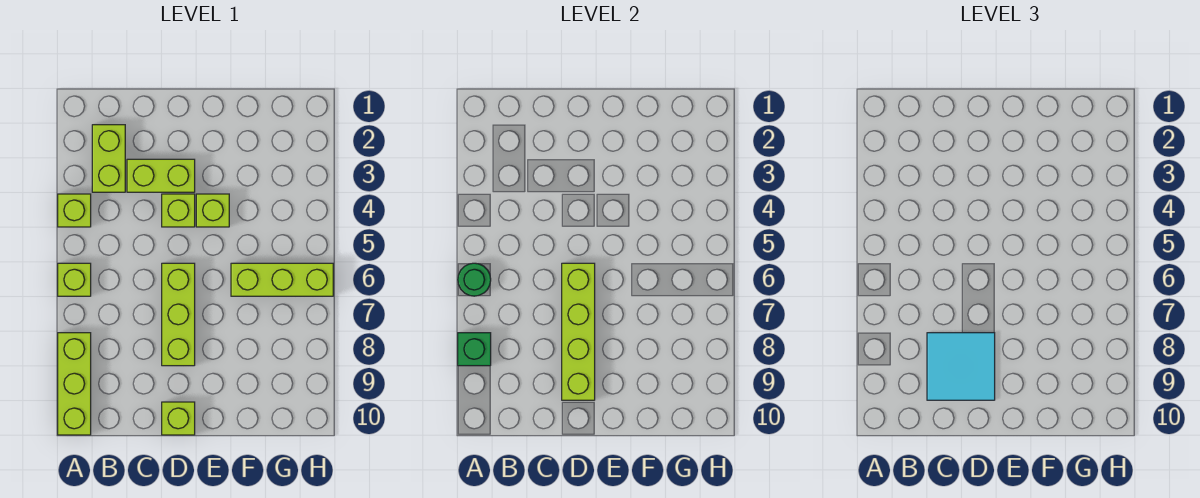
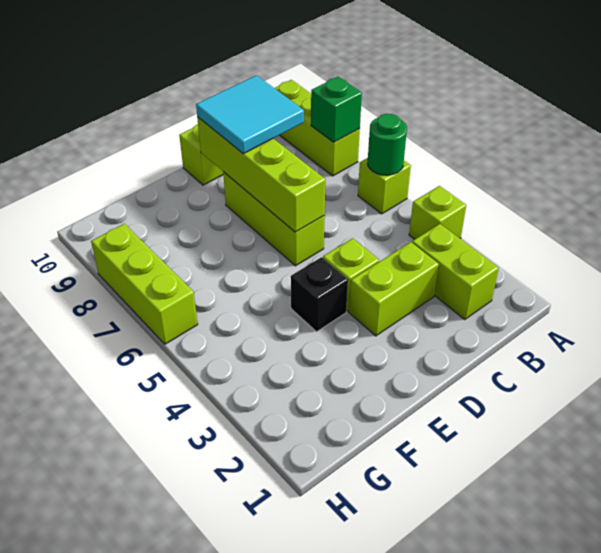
lime 1x1 brick [196,194,229,227] -> black 1x1 brick [291,257,348,332]
lime 1x3 brick [231,263,333,296] -> lime 1x3 brick turned to [91,224,198,344]

